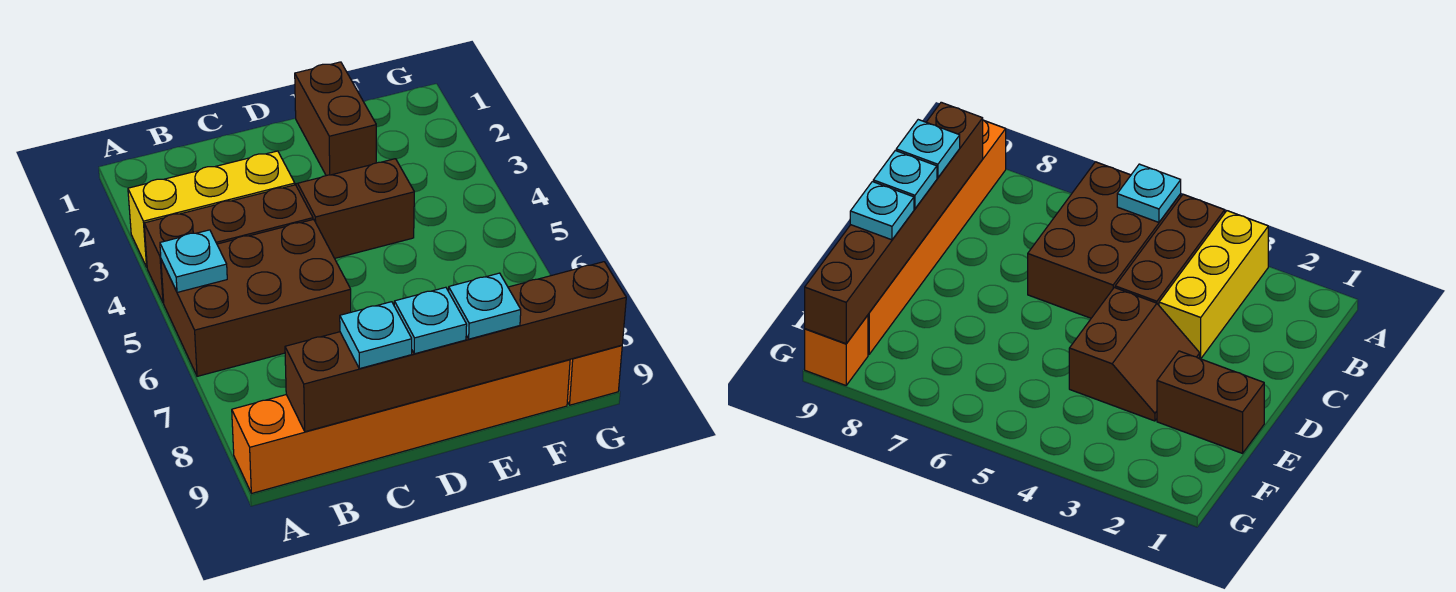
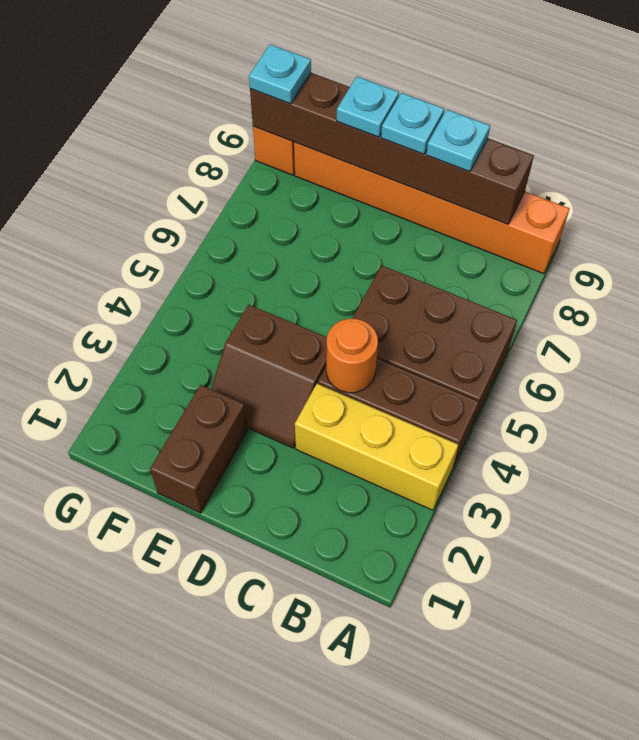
cyan 1x1 plate [160,230,227,292] -> cyan 1x1 plate moved to [249,44,311,104]
none -> orange 1x1 round brick [326,319,378,393]

